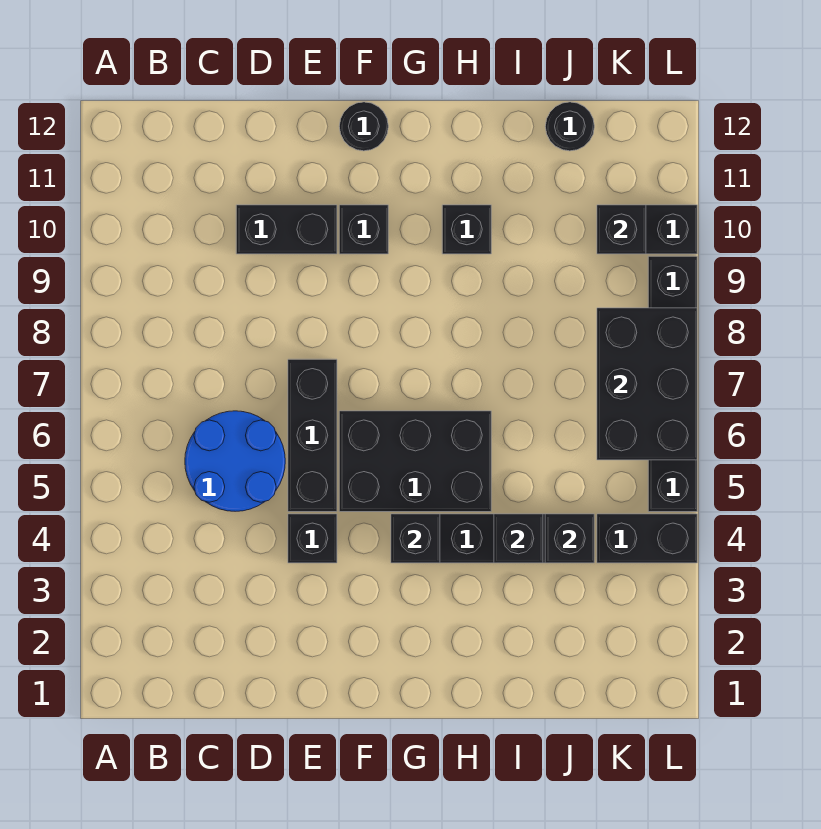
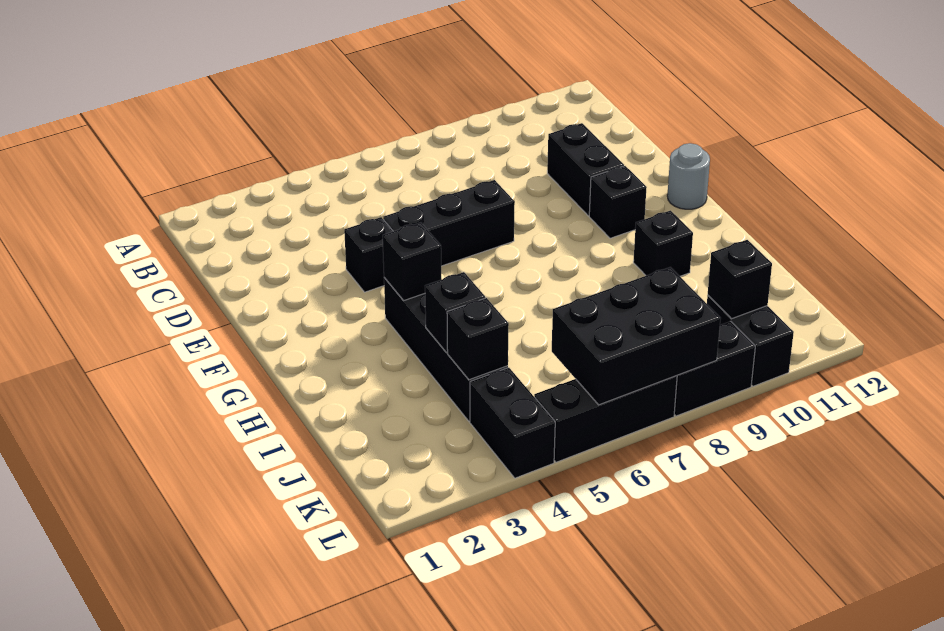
blue 2x2 round brick [185,411,285,511] -> none
black 2x3 brick [339,411,491,512] -> none
black 1x1 round brick [339,102,388,151] -> grey 1x1 round brick [667,143,710,209]
black 1x1 round brick [545,102,594,151] -> none

